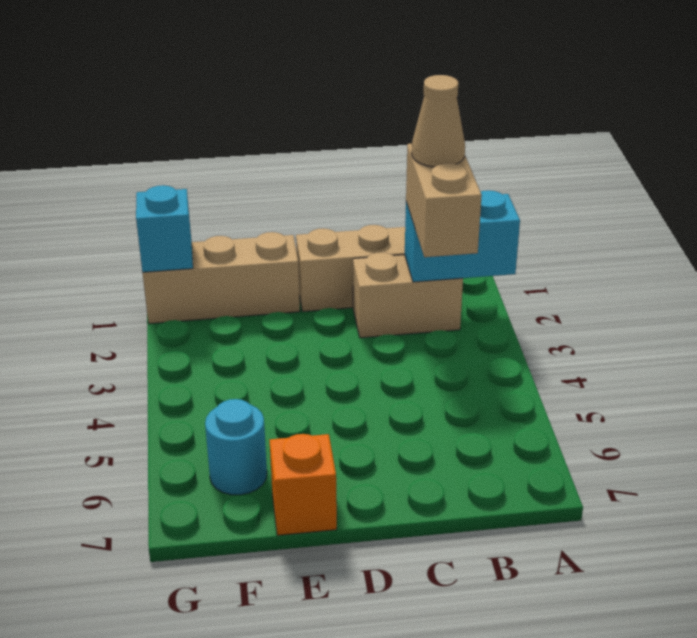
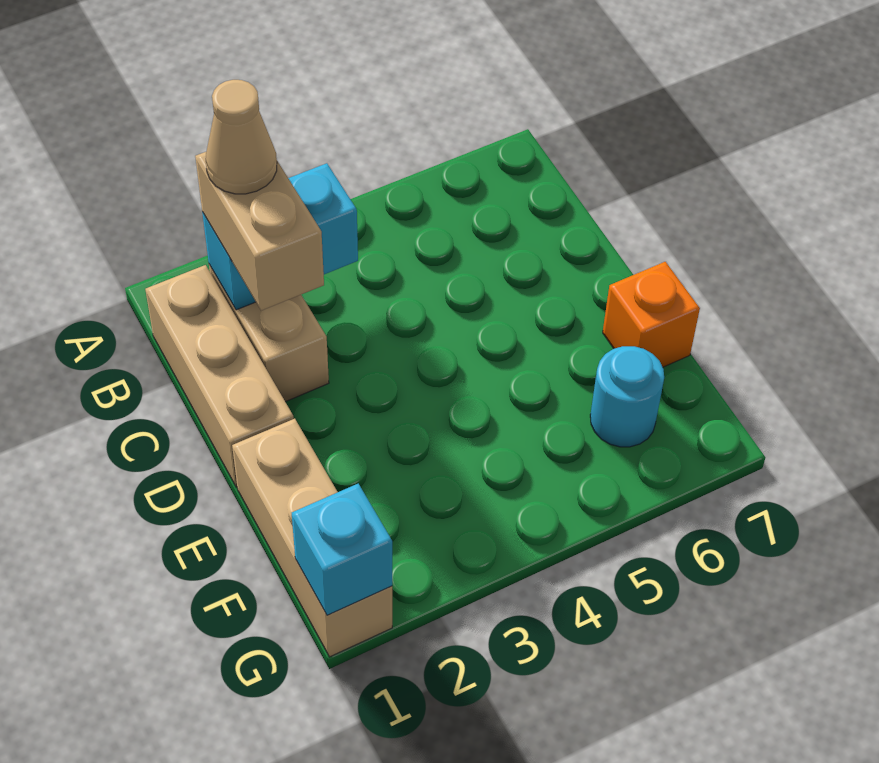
cyan 1x2 brick [405,190,520,282] -> cyan 1x2 brick turned to [202,163,358,310]
tan 1x2 brick [406,144,482,257] -> tan 1x2 brick turned to [195,152,324,311]

